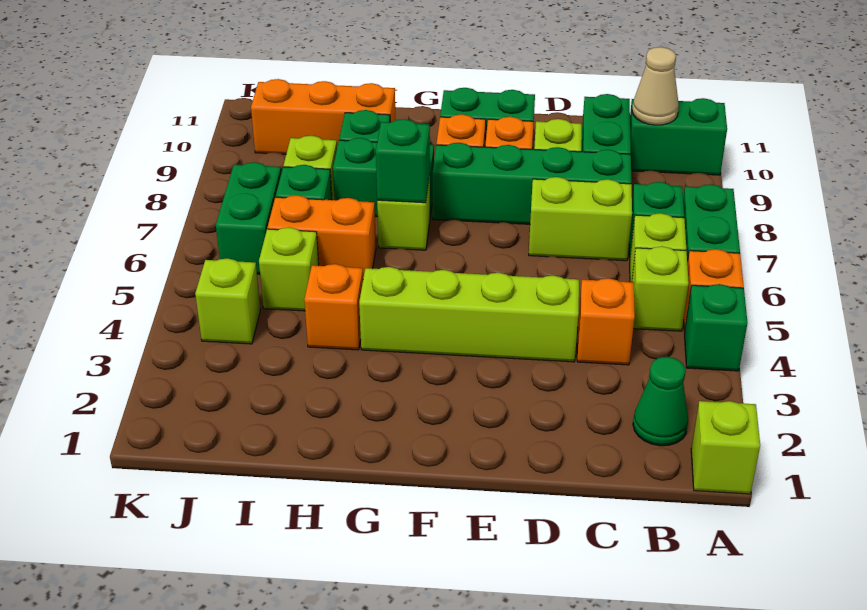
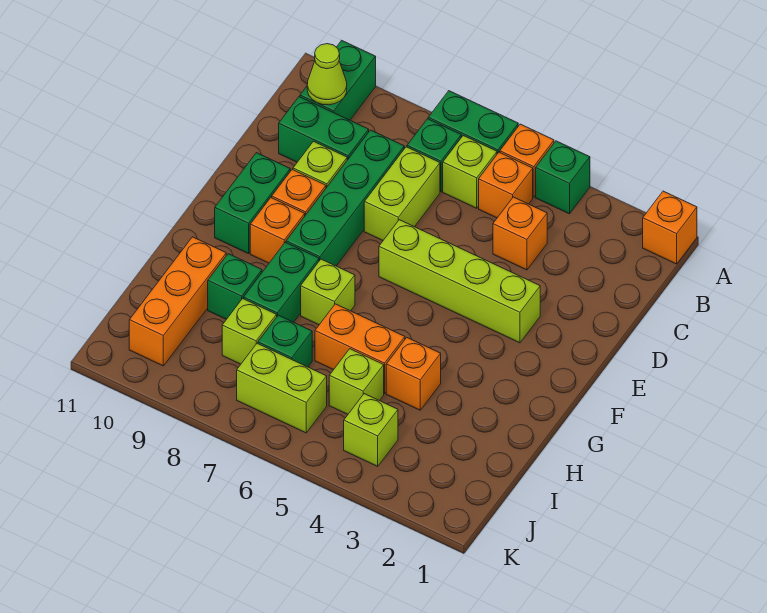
lime 1x1 brick [691,401,760,494] -> orange 1x1 brick [643,191,697,264]
green 1x1 cone [633,357,688,446] -> none
lime 1x1 brick [632,246,689,331] -> orange 1x1 brick [479,152,533,218]
tan 1x1 cone [632,47,679,125] -> lime 1x1 cone [307,44,347,105]
lime 1x4 brick [359,267,579,362] -> lime 1x4 brick turned to [379,220,540,343]
green 1x1 brick [376,119,430,203] -> none
orange 1x2 brick [267,195,376,278] -> orange 1x2 brick turned to [315,304,405,394]
green 1x2 brick [216,162,281,274] -> lime 1x2 brick [237,343,327,433]

